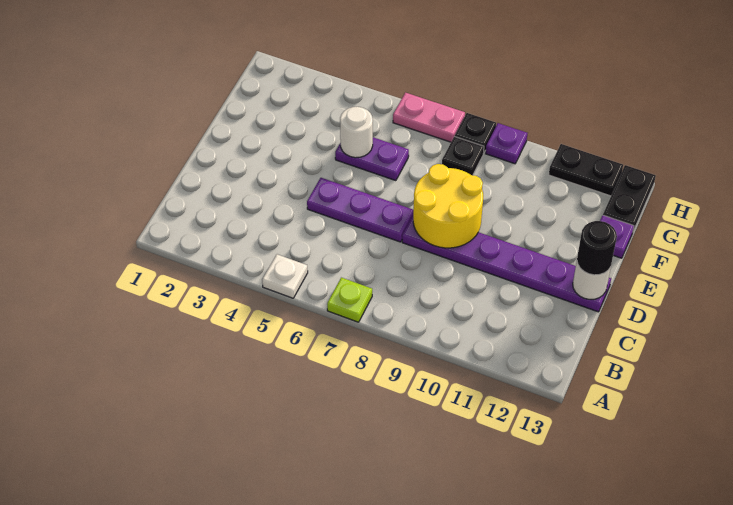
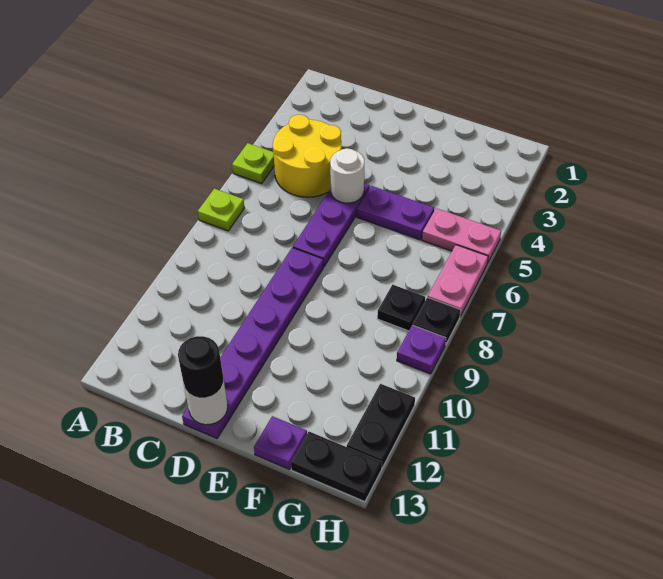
white 1x1 plate [262,254,308,298] -> lime 1x1 plate [232,143,274,184]
yellow 2x2 round brick [413,164,483,248] -> yellow 2x2 round brick moved to [273,114,342,197]
purple 1x2 plate [335,137,409,181] -> purple 1x2 plate turned to [357,186,434,240]
white 1x1 round brick [340,107,373,158] -> white 1x1 round brick moved to [330,148,364,203]
none -> pink 1x2 plate [422,208,501,263]

